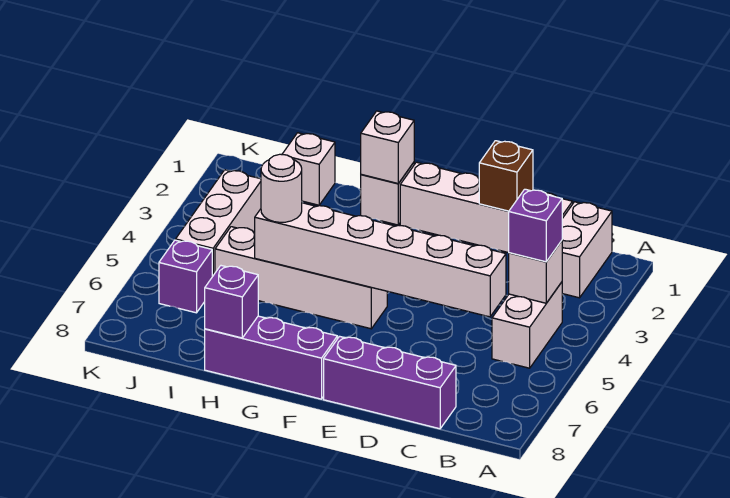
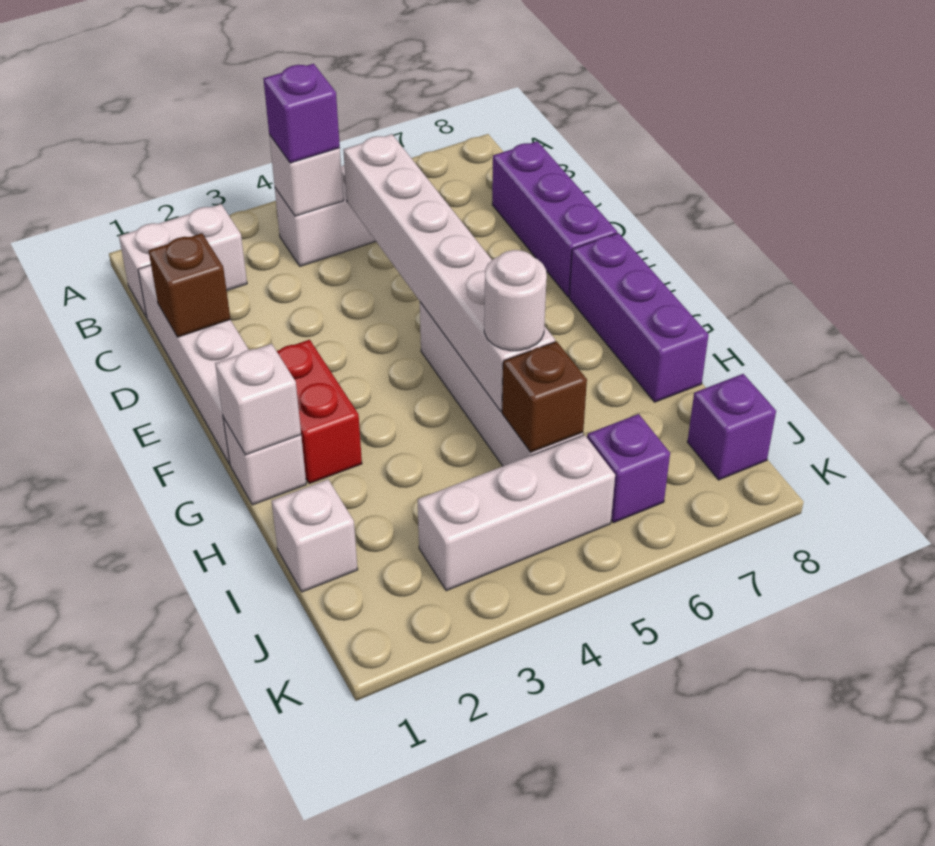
none -> red 1x2 brick [277,340,362,484]
purple 1x1 brick [205,266,258,338] -> purple 1x1 brick moved to [687,374,776,480]
none -> brown 1x1 brick [502,341,587,452]

